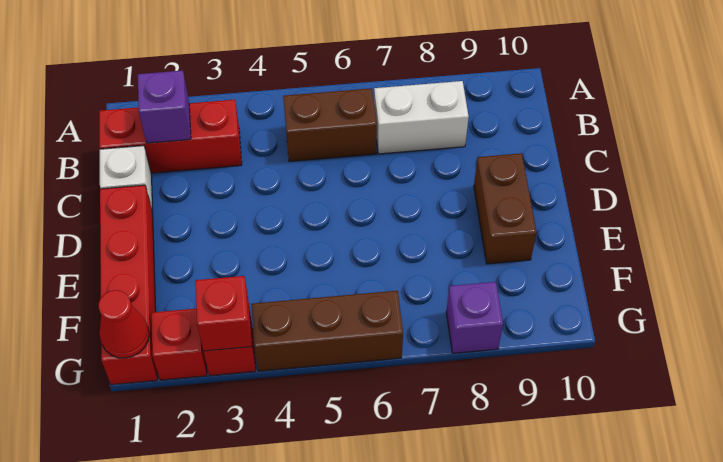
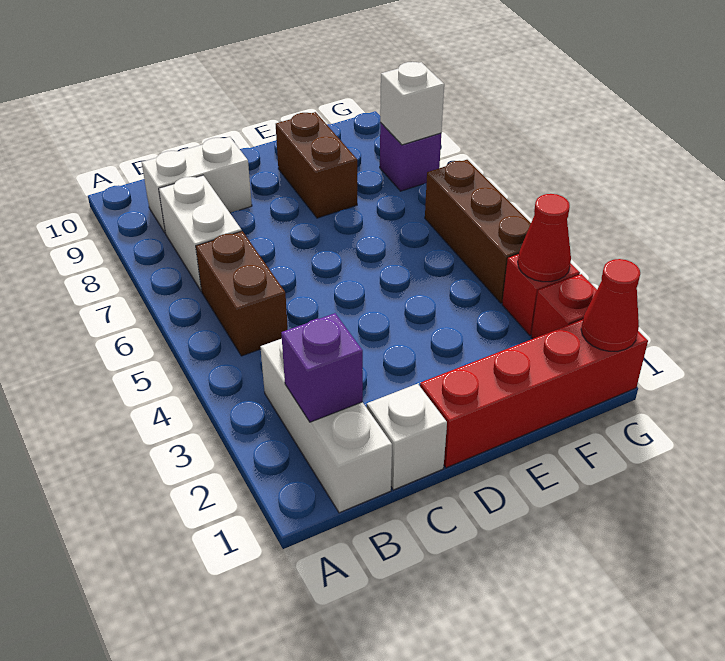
red 1x3 brick [99,100,242,173] -> white 1x3 brick [261,339,392,513]
none -> white 1x2 brick [142,137,252,233]
brown 1x2 brick [474,153,537,264] -> brown 1x2 brick turned to [276,112,357,218]
red 1x1 brick [195,276,252,351] -> red 1x1 cone [518,194,571,282]
none -> white 1x1 brick [380,62,444,145]

